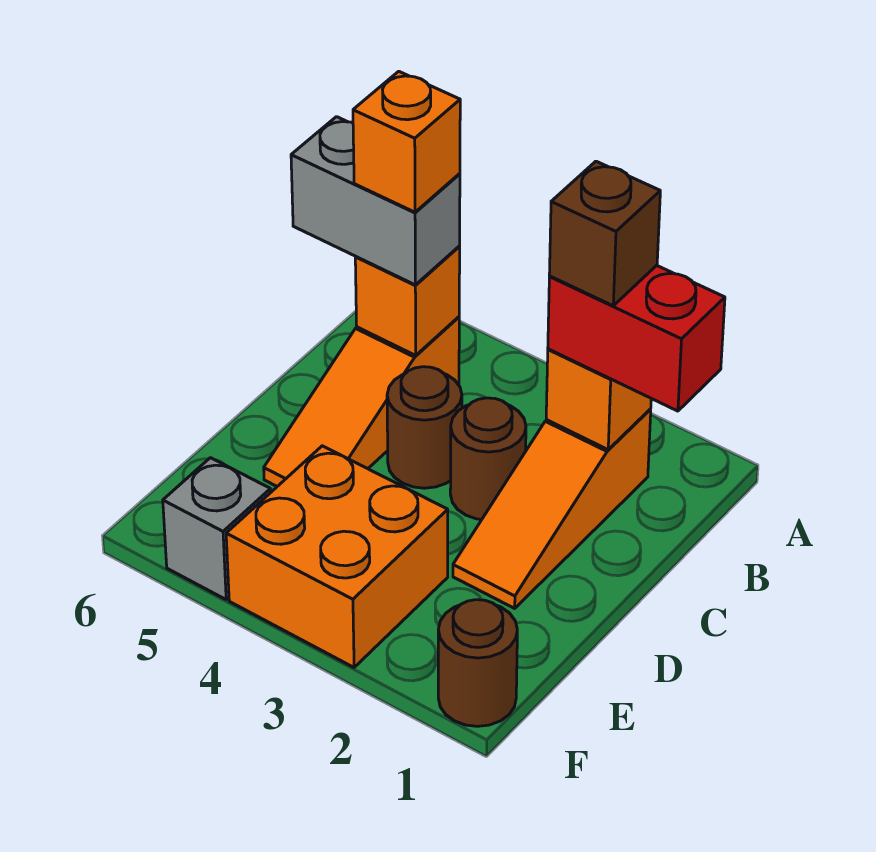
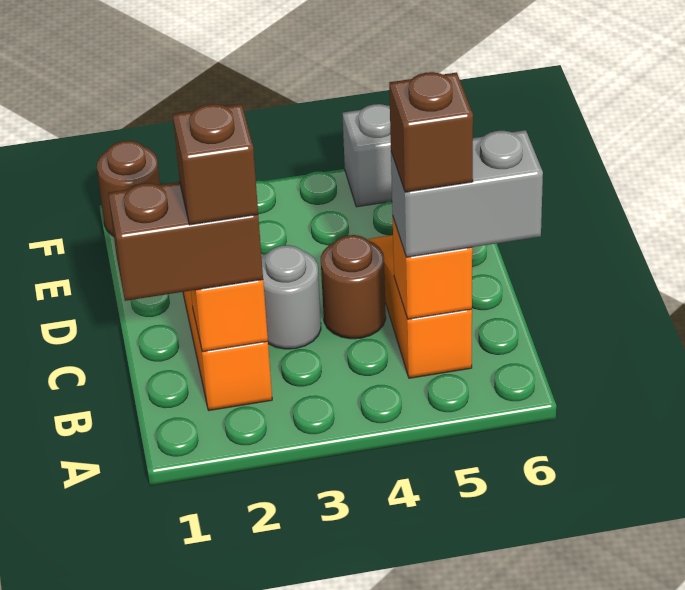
red 1x2 brick [548,265,725,411] -> brown 1x2 brick [108,182,263,301]
orange 1x1 brick [353,71,460,212] -> brown 1x1 brick [389,72,473,192]
brown 1x1 round brick [450,398,526,519] -> grey 1x1 round brick [262,245,321,349]
orange 2x2 brick [226,446,448,667] -> none

